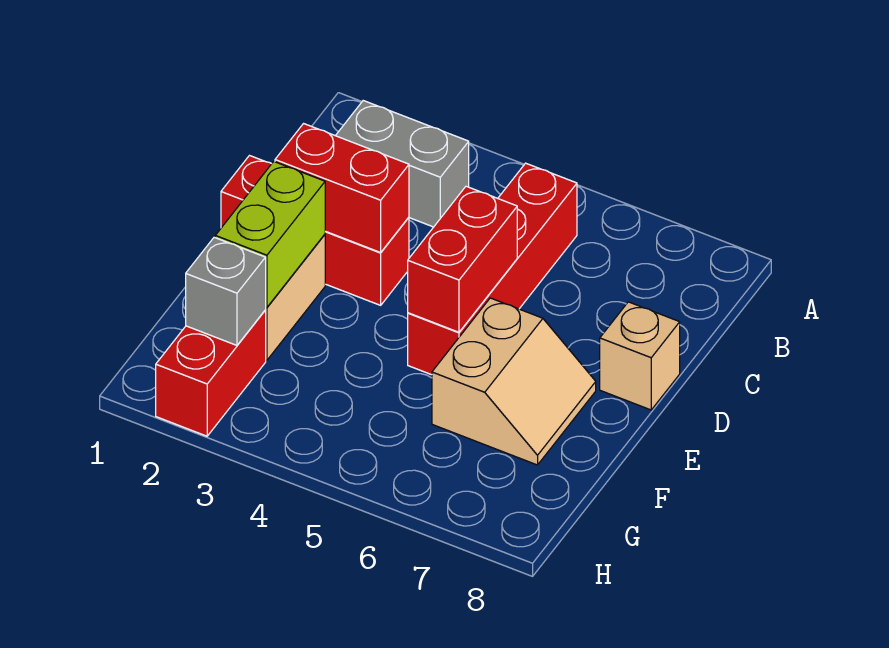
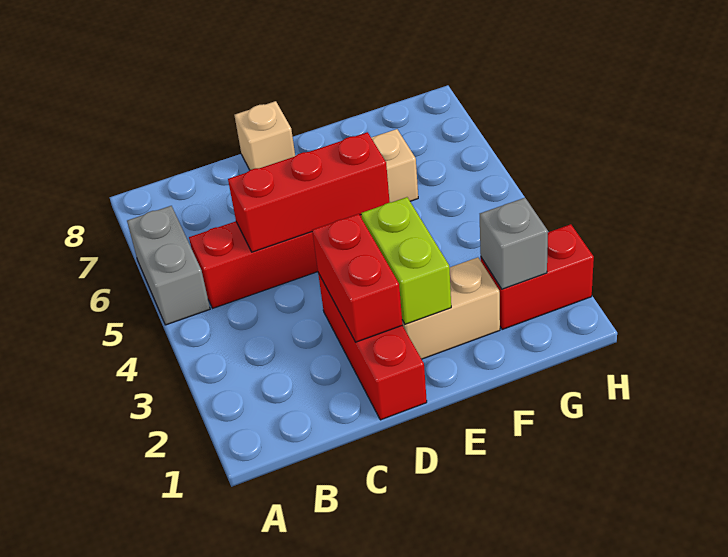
grey 1x2 brick [336,101,469,227] -> grey 1x2 brick moved to [127,206,210,325]
red 1x2 brick [408,186,517,332] -> red 1x3 brick [228,132,390,252]
lime 1x2 brick [215,162,325,308] -> lime 1x2 brick turned to [361,197,451,324]

